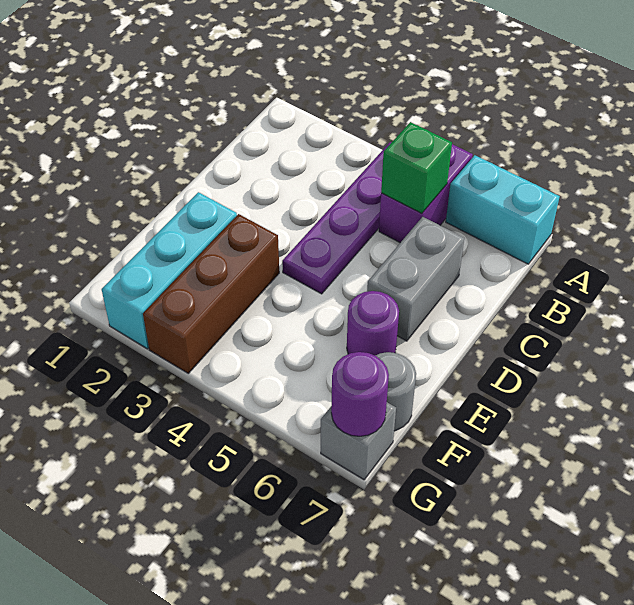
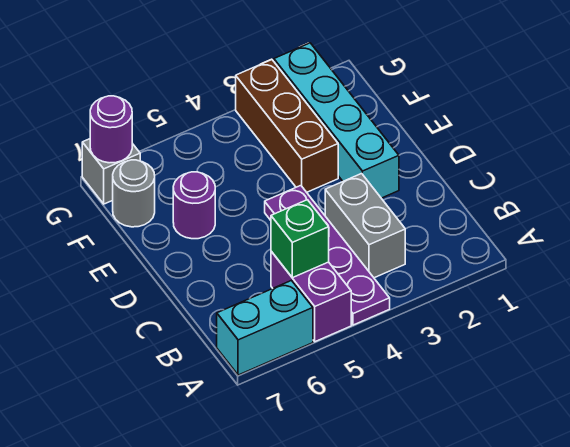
grey 1x2 brick [367,217,464,341] -> grey 1x2 brick moved to [325,174,405,278]
cyan 1x3 brick [102,192,237,349] -> cyan 1x4 brick [274,43,399,198]

